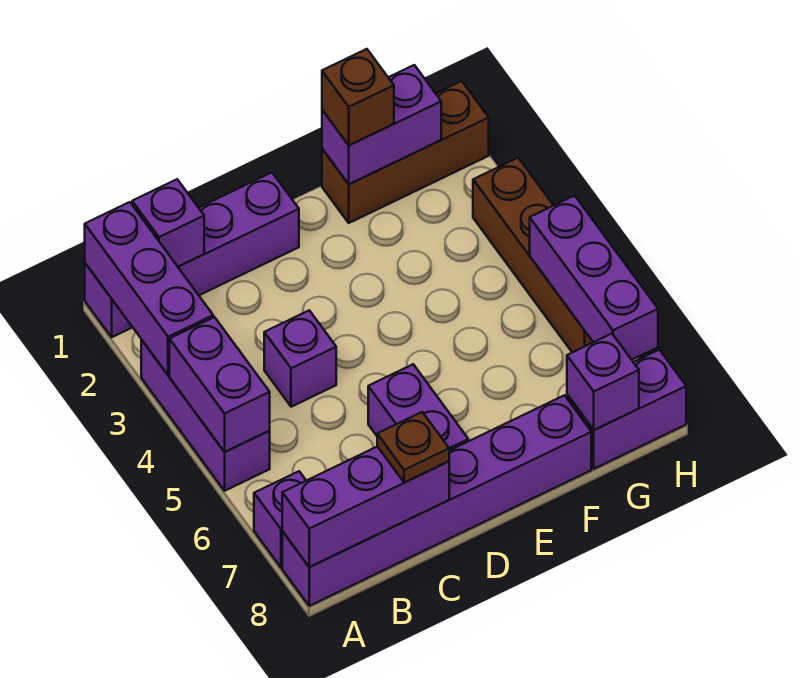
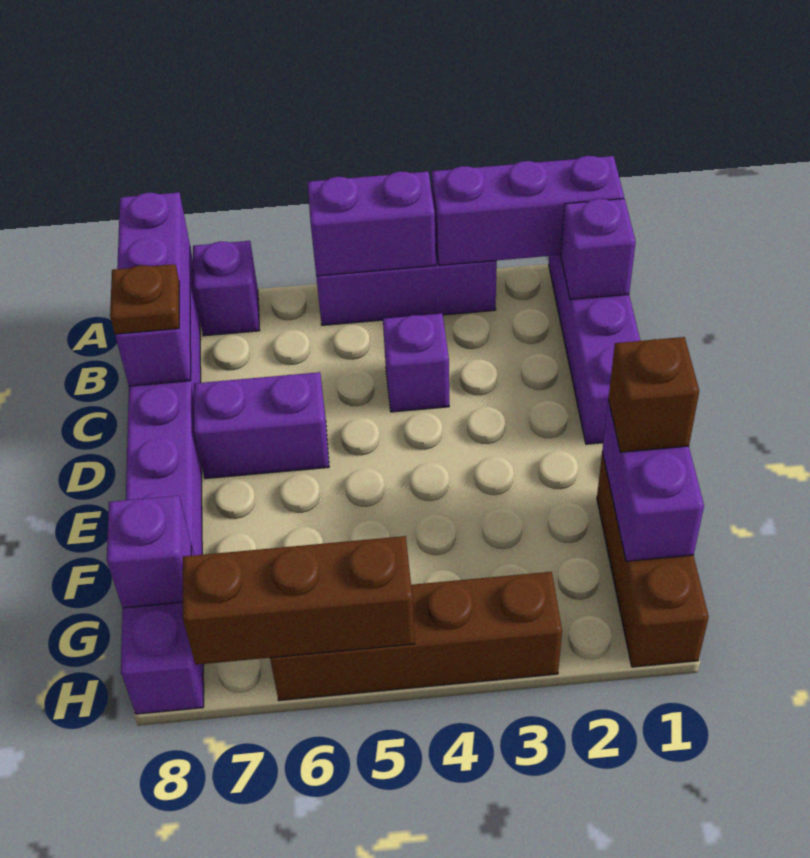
purple 1x3 brick [530,196,658,360] -> brown 1x3 brick [183,536,415,665]

